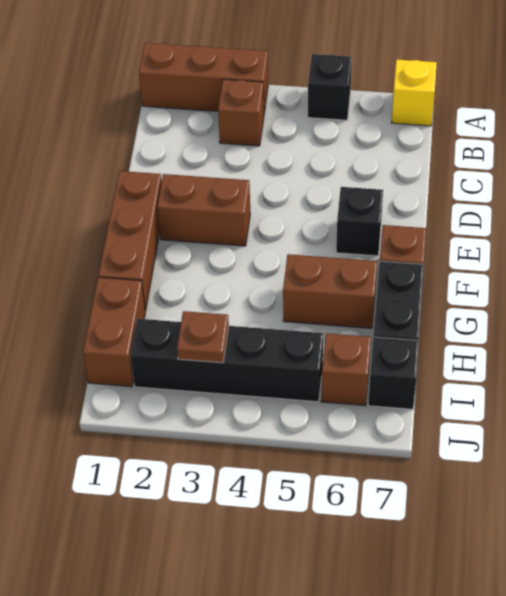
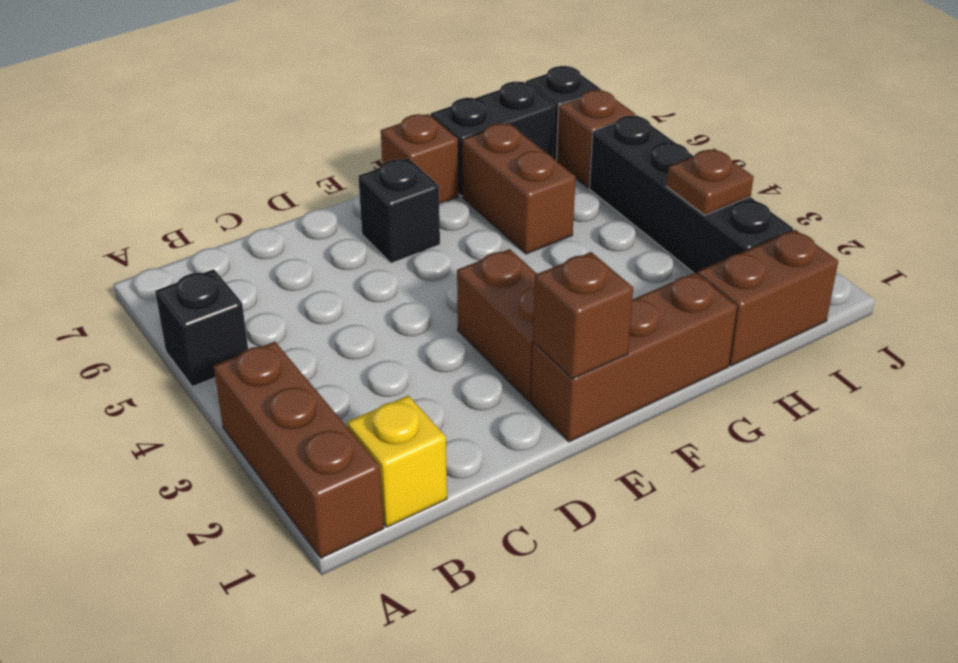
yellow 1x1 brick [391,60,437,126] -> yellow 1x1 brick moved to [347,396,447,527]
brown 1x1 brick [218,79,264,146] -> brown 1x1 brick moved to [533,252,633,379]

